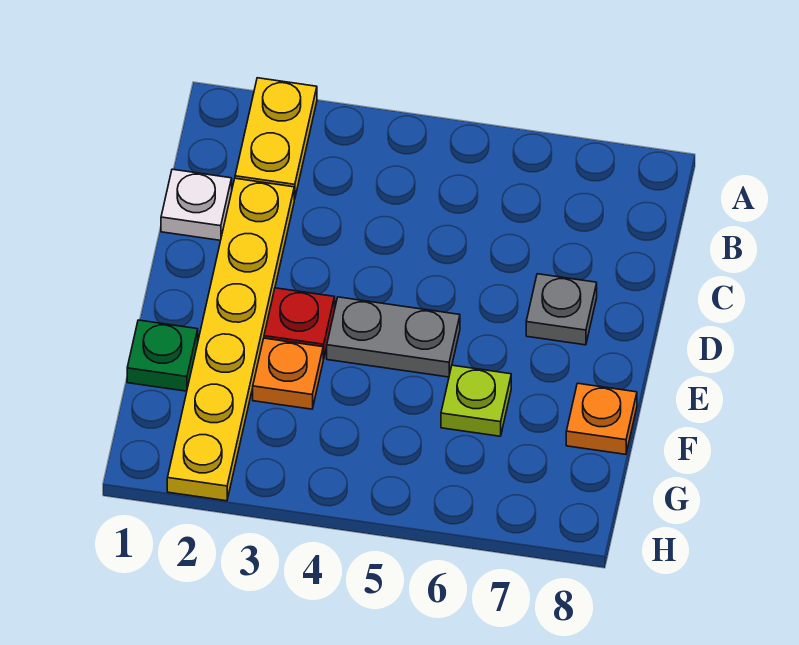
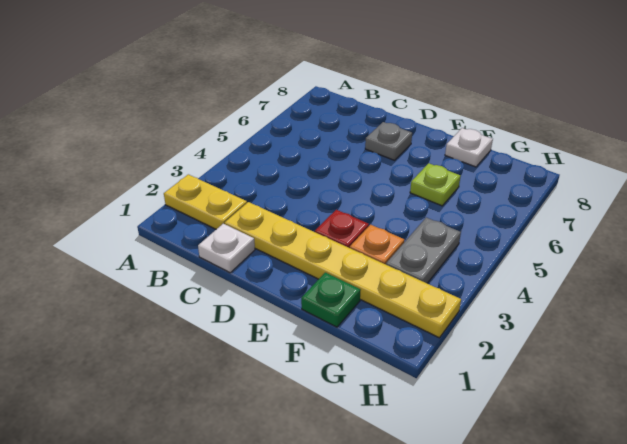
grey 1x2 plate [327,297,460,377] -> grey 1x2 plate moved to [386,218,461,283]
orange 1x1 plate [566,383,637,454] -> white 1x1 plate [445,128,493,167]

